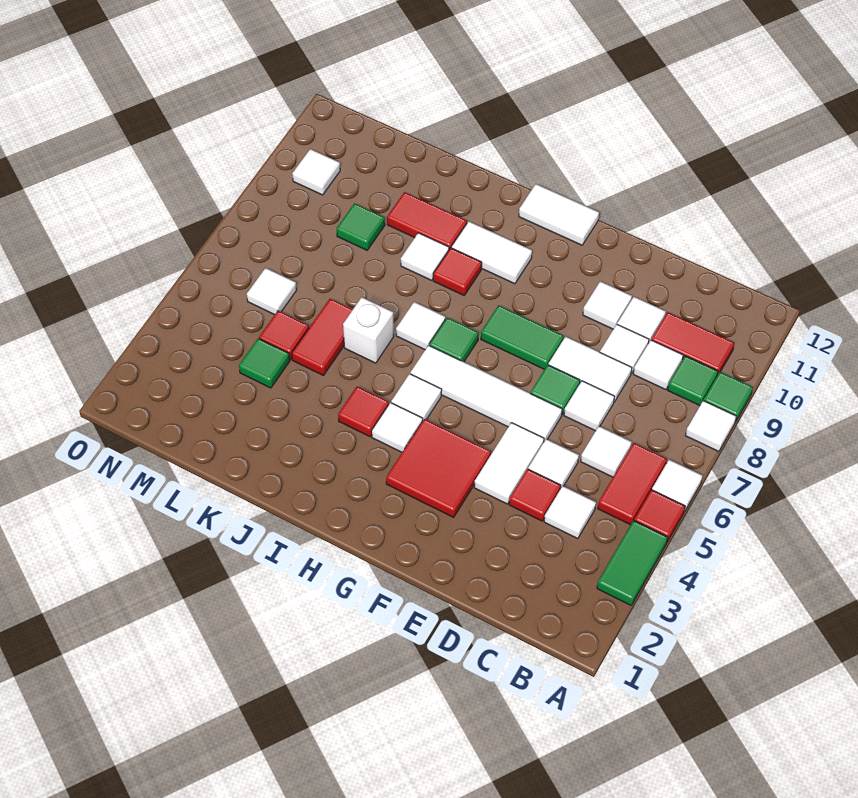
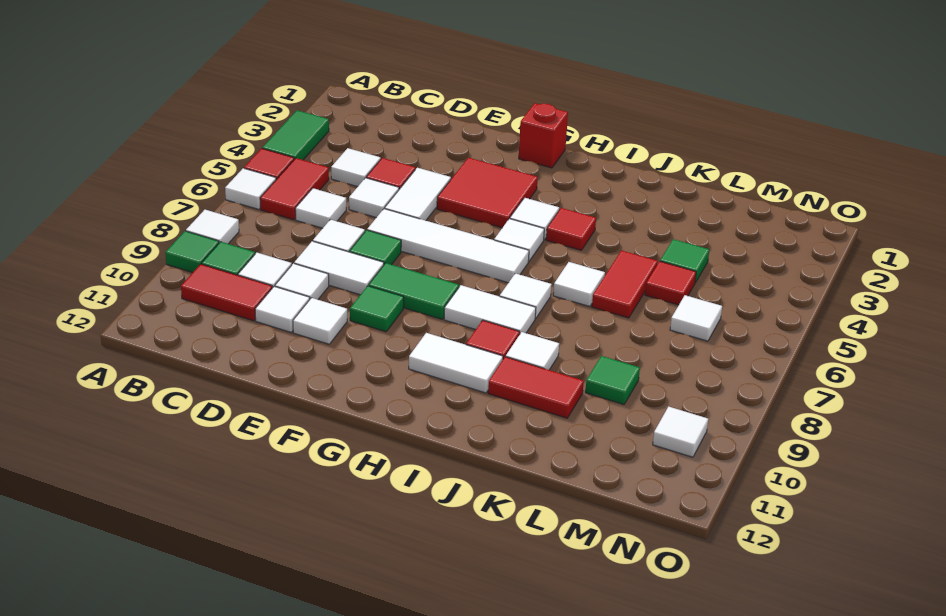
none -> red 1x1 brick [519,103,568,168]
white 1x2 tile [519,184,599,245] -> white 1x2 tile moved to [444,285,536,333]
green 1x1 tile [429,318,479,362] -> green 1x1 tile moved to [350,286,404,332]
white 1x1 brick [343,297,394,363] -> white 1x1 tile [553,262,605,307]

